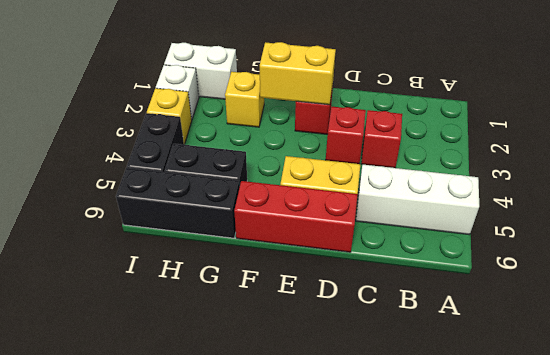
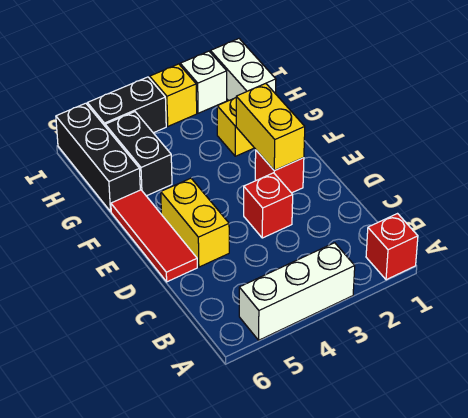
white 1x3 brick [356,164,479,235] -> white 1x3 brick turned to [239,243,355,340]
red 1x1 brick [361,110,402,168] -> red 1x1 brick moved to [366,214,418,280]
red 1x3 brick [234,181,358,252] -> red 1x3 tile [111,190,197,282]

